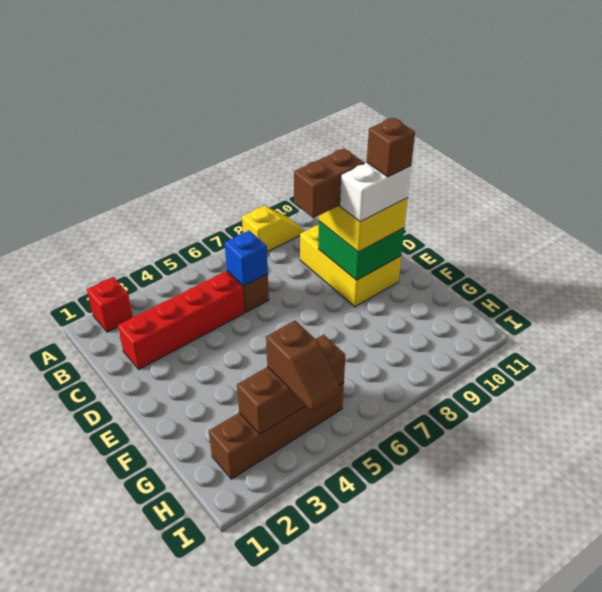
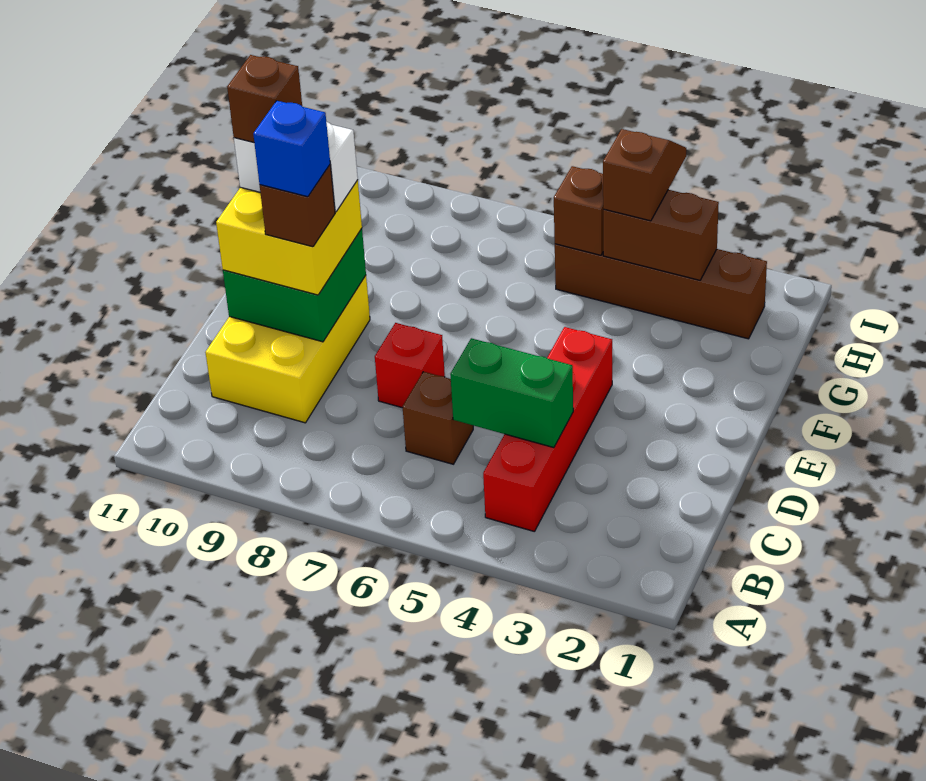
red 1x1 brick [87,277,133,332] -> red 1x1 brick moved to [375,323,445,408]
yellow 1x2 slope [242,206,303,252] -> none
red 1x4 brick [118,271,244,369] -> red 1x4 brick turned to [483,327,612,532]
none -> green 1x2 brick [450,338,573,448]
blue 1x1 brick [225,231,268,286] -> blue 1x1 brick moved to [253,101,330,197]
brown 1x2 brick [294,149,364,218] -> brown 1x1 brick [260,165,335,247]

